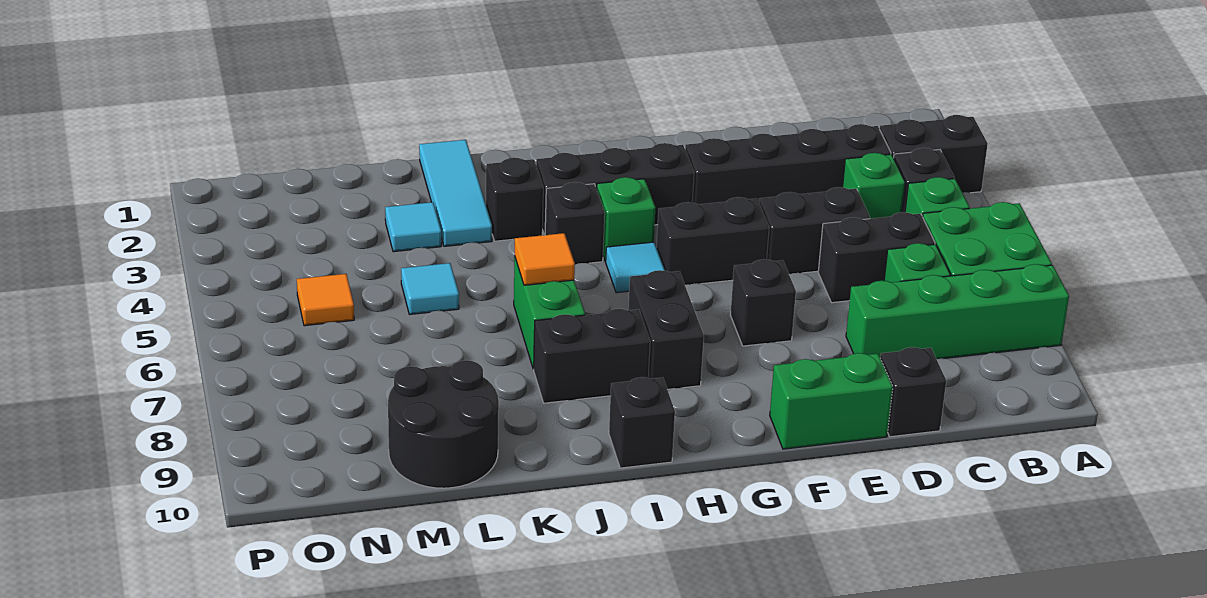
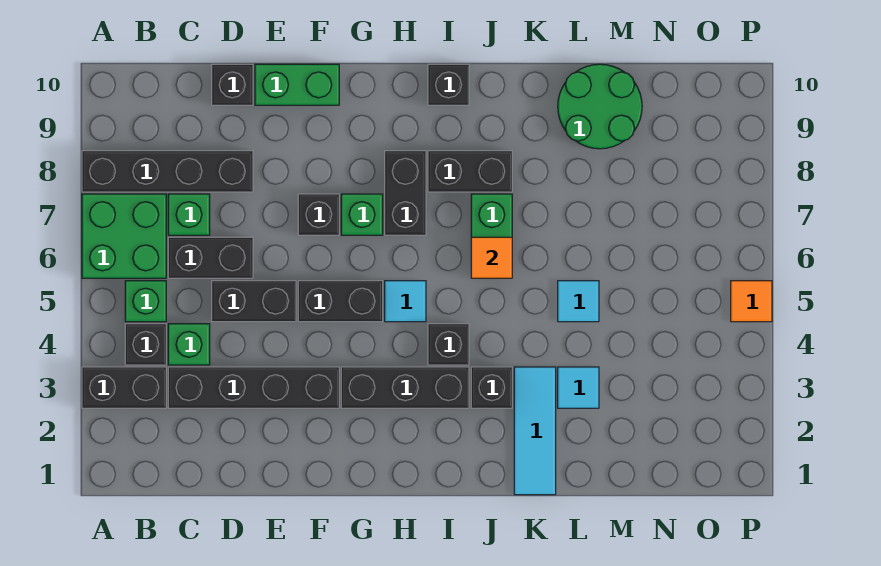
green 1x4 brick [846,264,1069,359] -> black 1x4 brick [82,151,253,192]
green 1x1 brick [597,177,656,261] -> green 1x1 brick moved to [341,194,383,235]
black 2x2 round brick [388,360,499,488] -> green 2x2 round brick [558,64,642,149]
orange 1x1 tile [297,274,354,326] -> orange 1x1 tile moved to [731,281,772,322]

